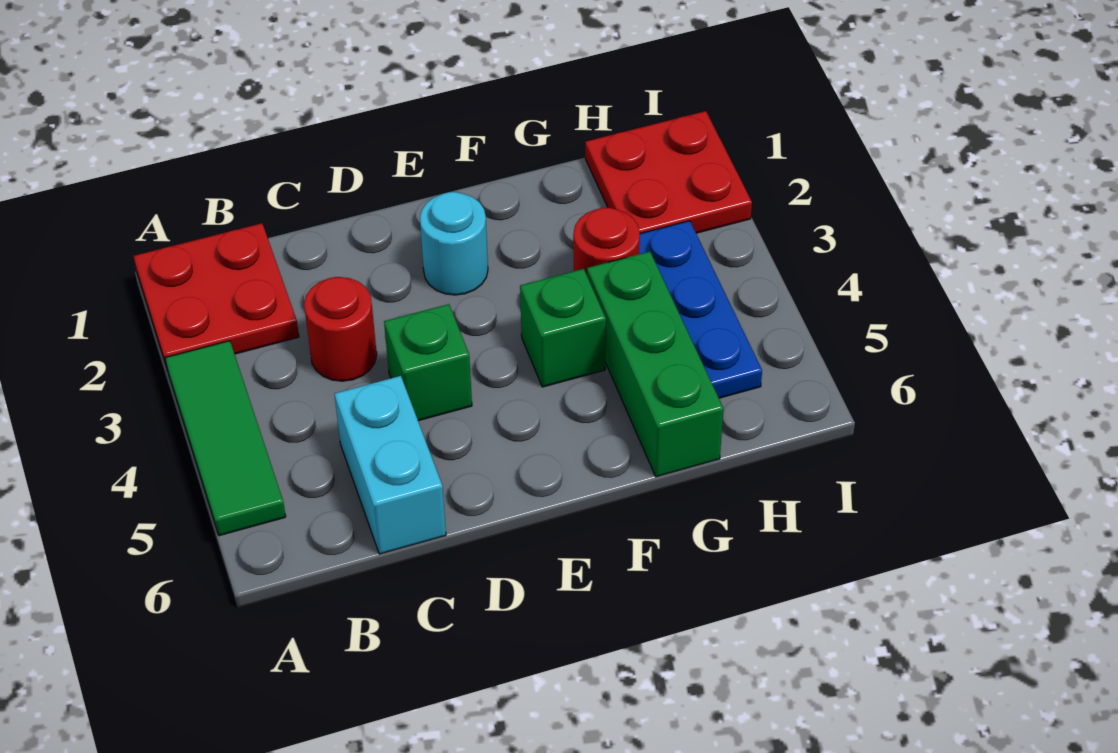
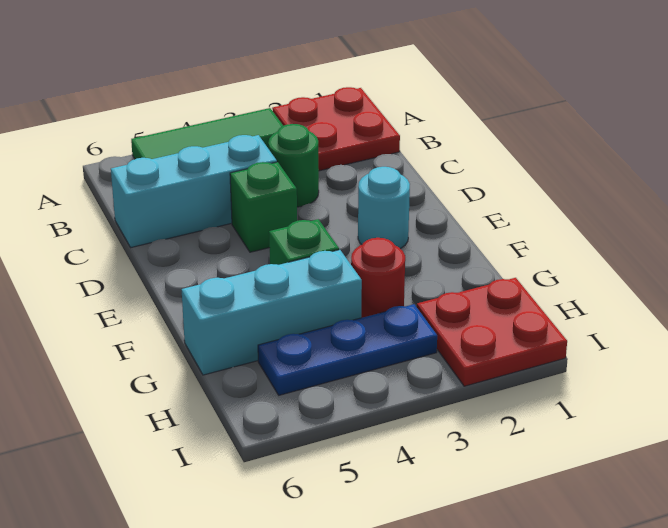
red 1x1 round brick [304,277,377,381] -> green 1x1 round brick [268,124,319,207]
cyan 1x2 brick [334,376,446,554] -> cyan 1x3 brick [111,135,277,247]
green 1x3 brick [587,251,723,477] -> cyan 1x3 brick [182,250,362,375]

